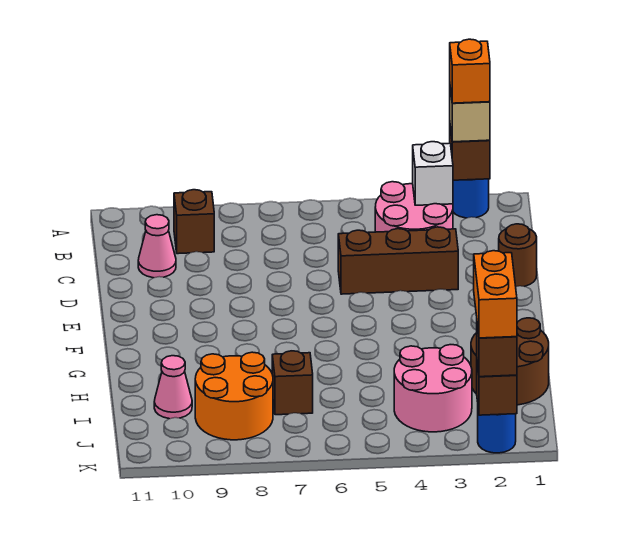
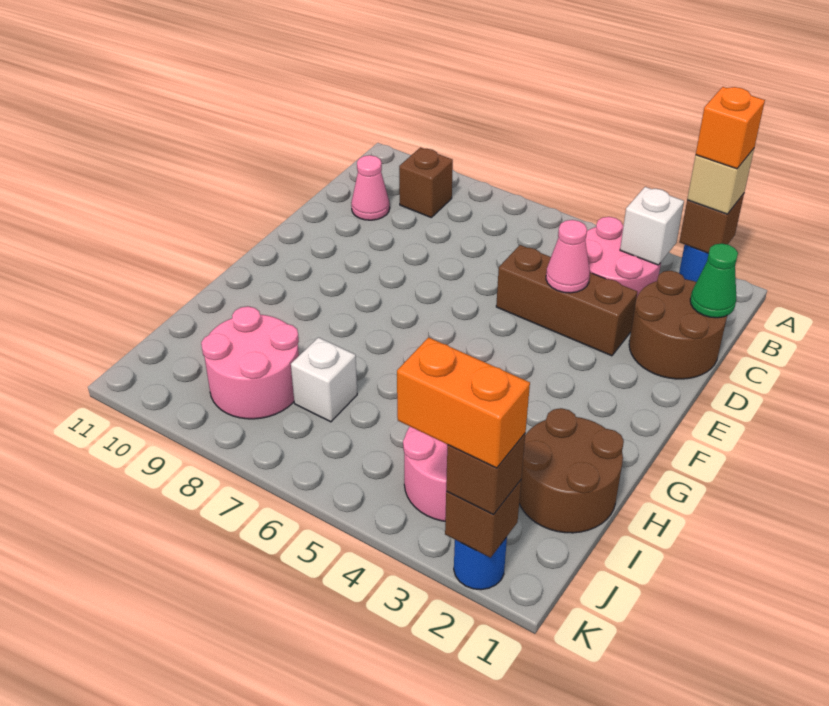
none -> green 1x1 cone [690,243,738,318]
brown 1x1 round brick [499,224,537,287] -> brown 2x2 round brick [629,271,727,379]
brown 1x1 brick [272,351,313,415] -> white 1x1 brick [291,337,357,422]
orange 2x2 round brick [195,352,273,440] -> pink 2x2 round brick [201,306,299,419]
pink 1x1 cone [154,356,192,419] -> pink 1x1 cone moved to [546,220,590,293]
orange 1x2 brick [474,251,517,338] -> orange 1x2 brick turned to [397,337,530,468]

